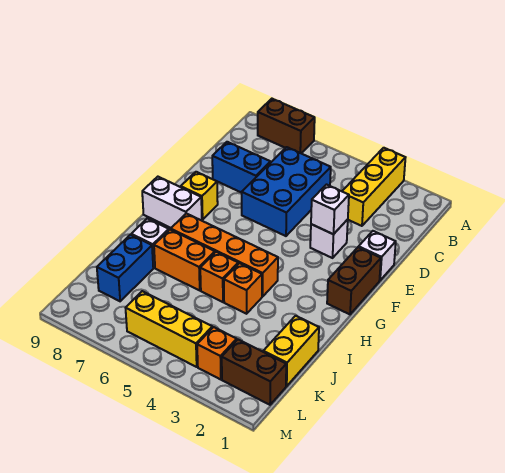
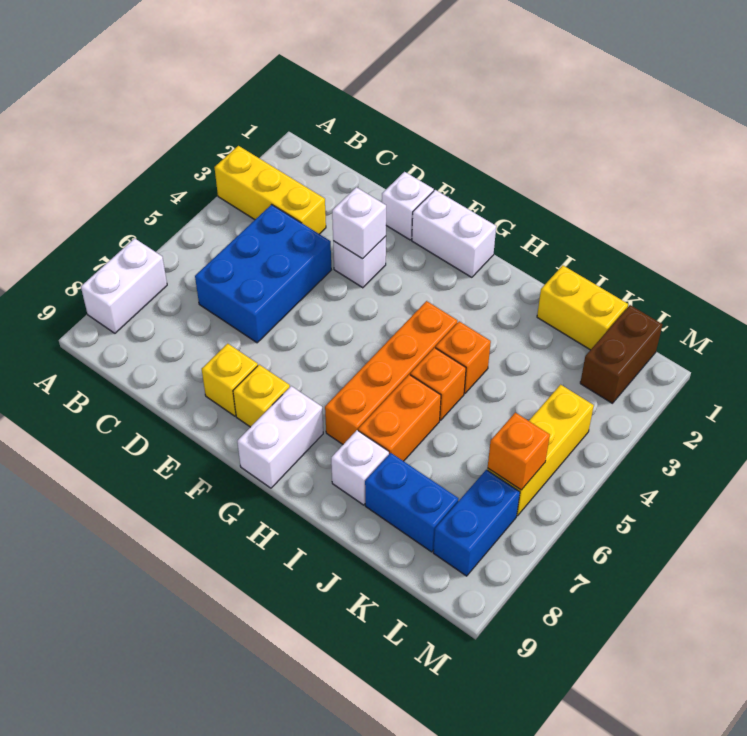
brown 1x2 brick [258,99,315,153] -> white 1x2 brick [81,238,167,333]
blue 2x3 brick [242,147,331,236] -> blue 2x3 brick turned to [195,205,331,343]
blue 1x2 brick [212,142,270,193] -> blue 1x2 brick moved to [433,470,520,576]
none -> yellow 1x1 brick [202,344,258,416]
brown 1x2 brick [327,247,381,314] -> white 1x2 brick [412,190,496,277]
orange 1x1 brick [197,327,237,380] -> orange 1x1 brick moved to [488,413,550,490]

